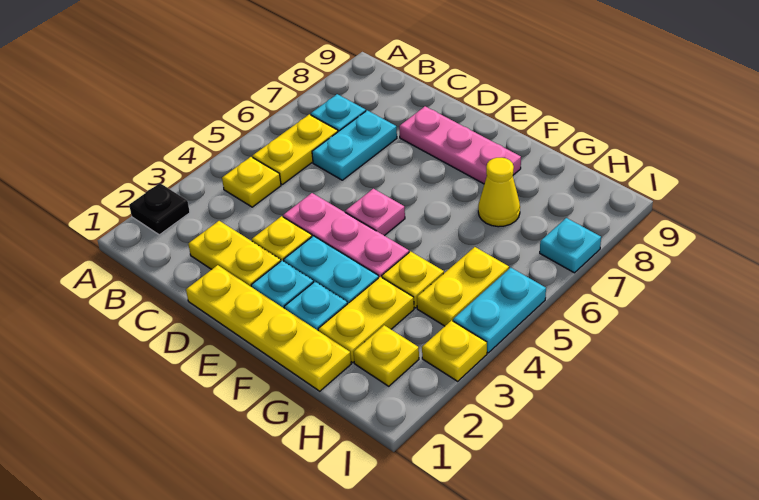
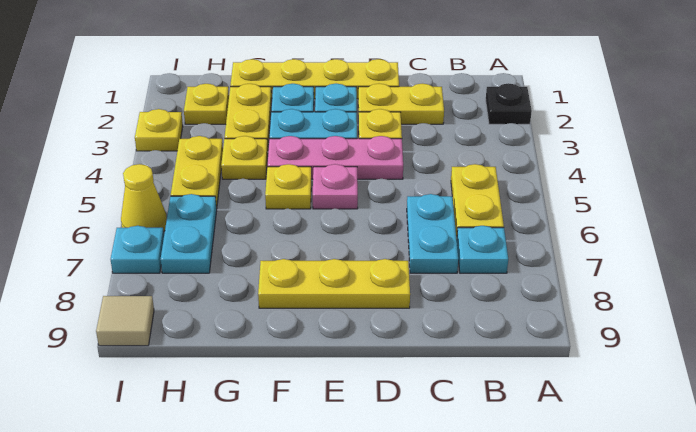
yellow 1x1 plate [222,157,281,207] -> yellow 1x1 plate moved to [265,164,311,209]
pink 1x3 plate [399,106,521,184] -> yellow 1x3 plate [258,259,410,308]
yellow 1x1 cone [478,158,520,227] -> yellow 1x1 cone moved to [121,164,167,231]
cyan 1x2 plate [453,268,546,353] -> cyan 1x2 plate moved to [161,194,217,273]
none -> tan 1x1 tile [96,296,154,346]

